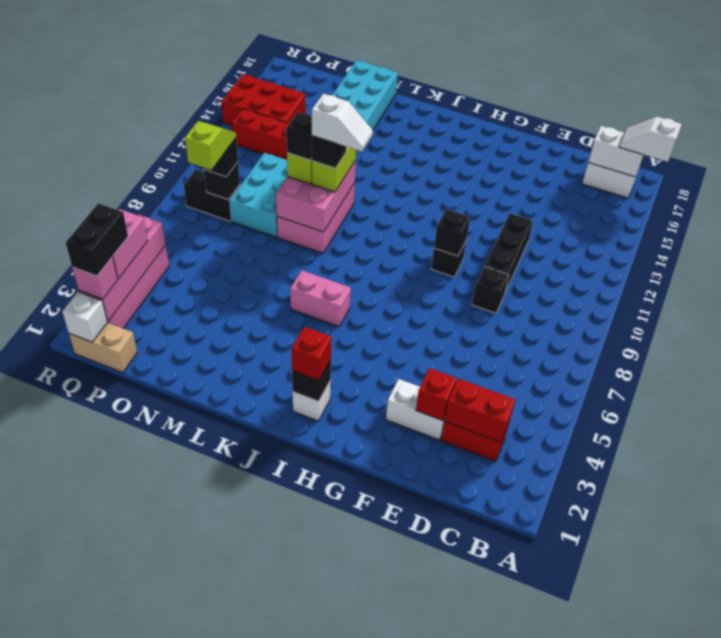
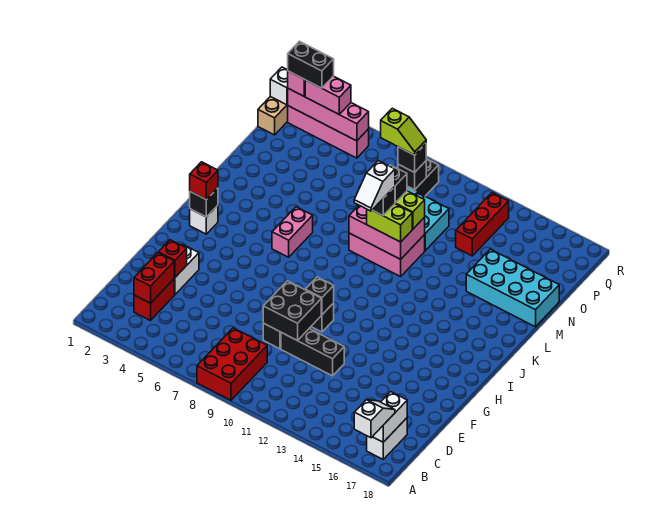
none -> black 2x2 brick [263,281,321,341]
red 2x3 brick [221,74,306,126] -> red 2x3 brick moved to [197,328,267,400]

